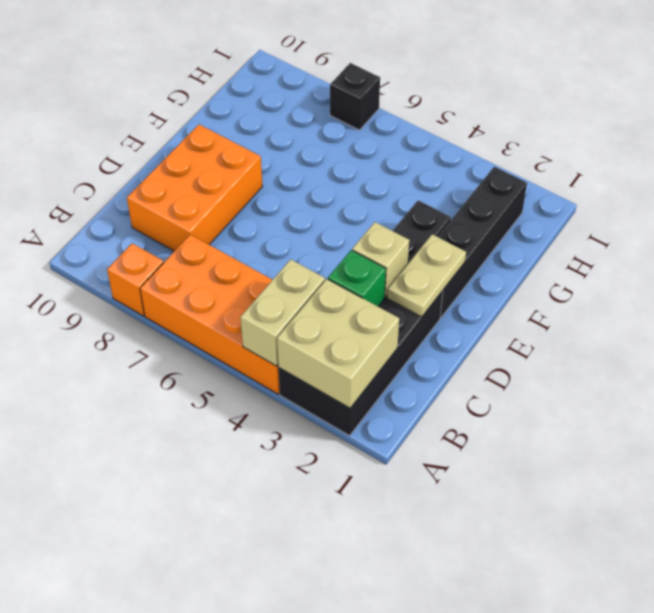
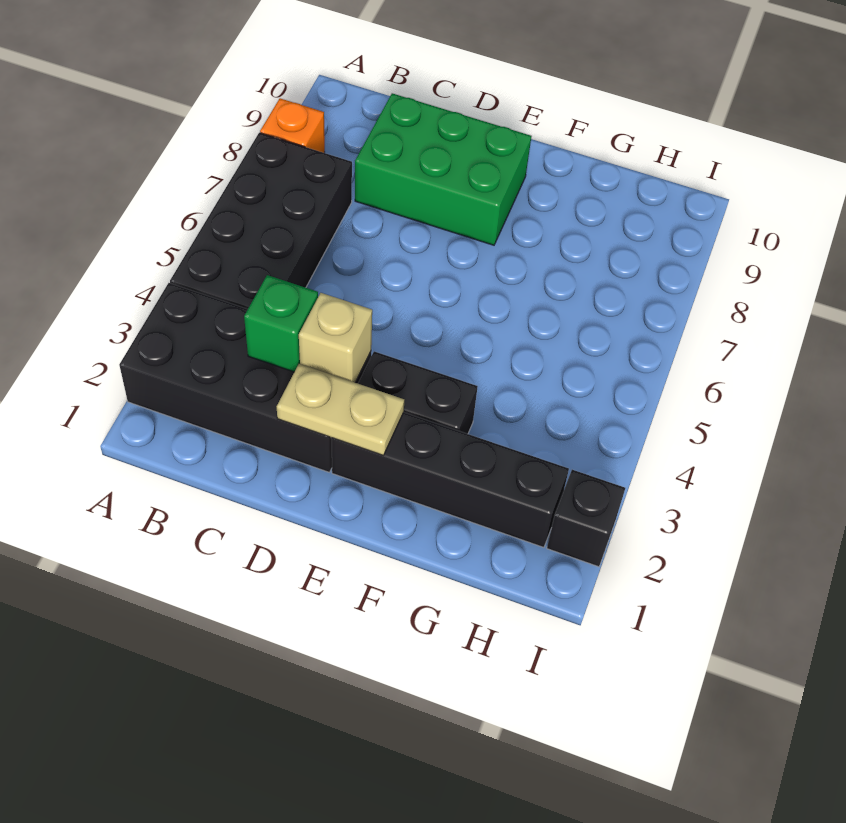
tan 2x2 brick [277,279,399,408] -> none
orange 2x4 brick [140,235,280,394] -> black 2x4 brick [170,133,352,309]
tan 1x2 brick [240,259,325,366] -> none
orange 2x3 brick [127,124,262,251] -> green 2x3 brick [355,93,531,245]
black 1x1 brick [330,63,380,130] -> black 1x1 brick moved to [547,470,625,567]

